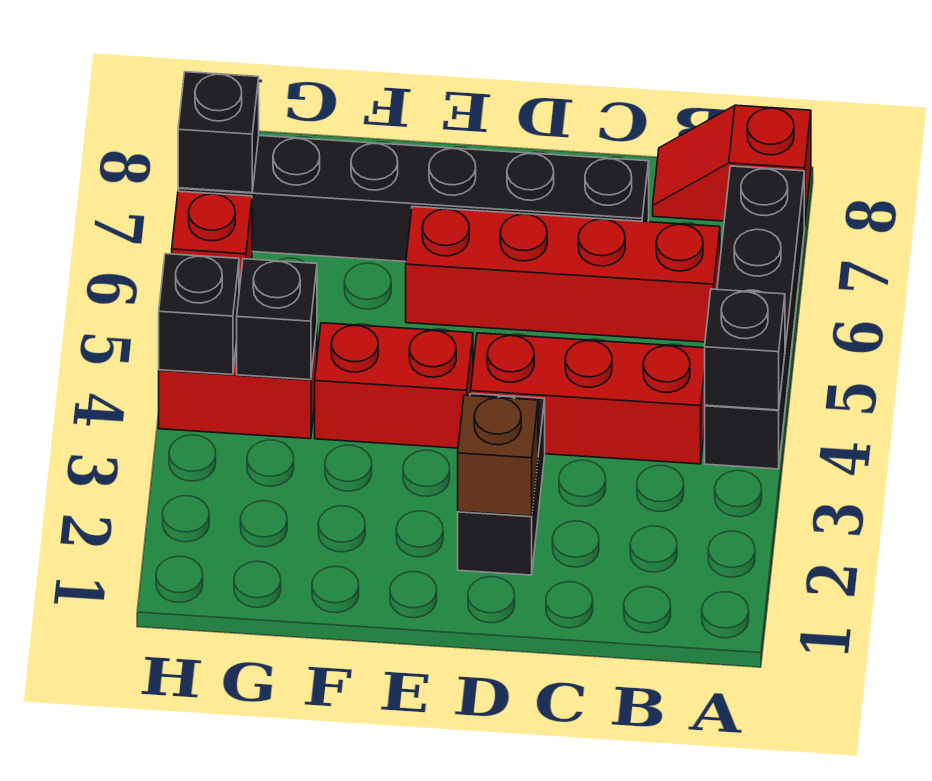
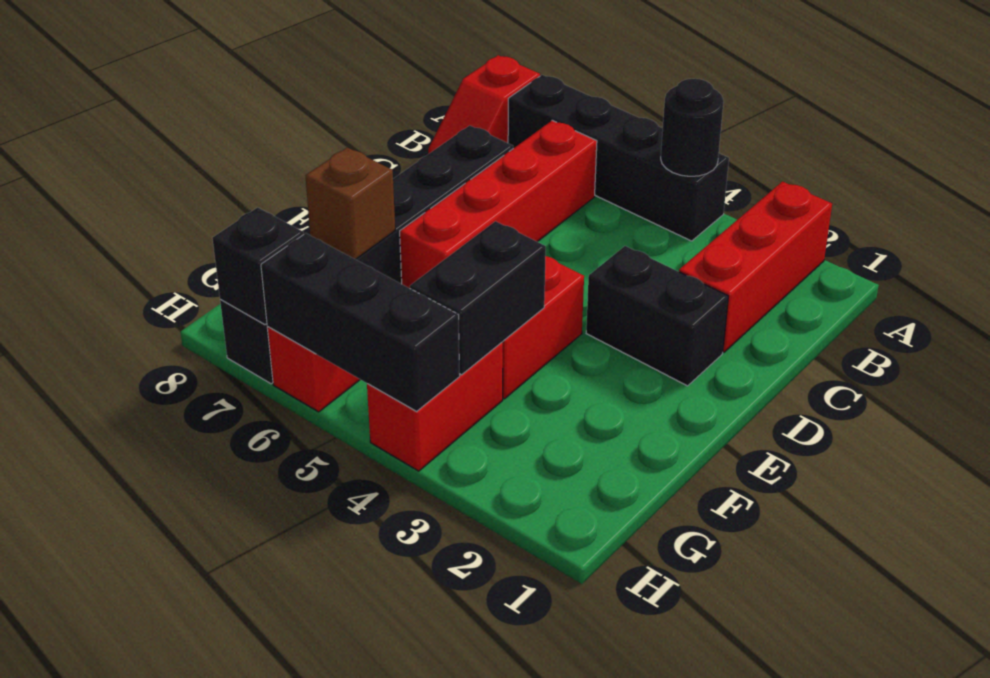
black 1x1 brick [705,289,785,410] -> black 1x1 round brick [661,79,724,176]
red 1x3 brick [471,333,705,464] -> red 1x3 brick moved to [679,181,832,352]
brown 1x1 brick [458,395,538,516] -> brown 1x1 brick moved to [305,147,395,259]
black 1x1 brick [237,259,317,380] -> black 1x2 brick [410,221,546,375]
black 1x1 brick [159,254,239,375] -> black 1x3 brick [261,233,460,411]

